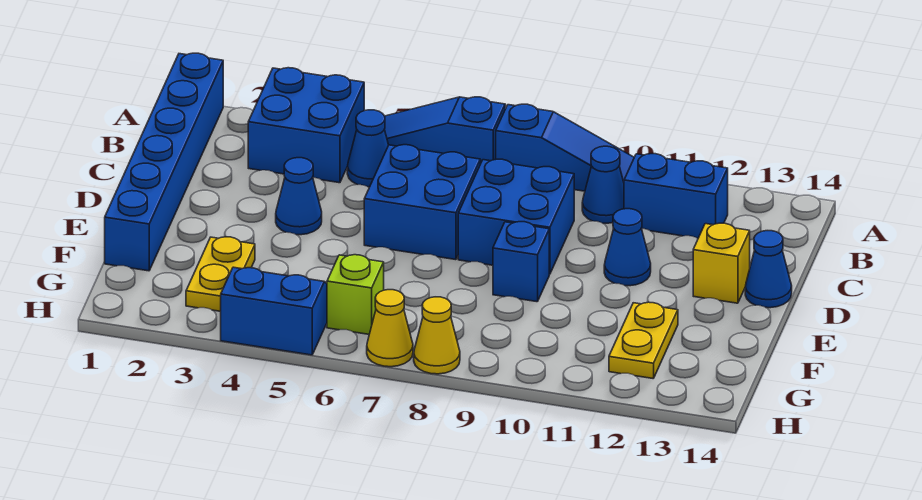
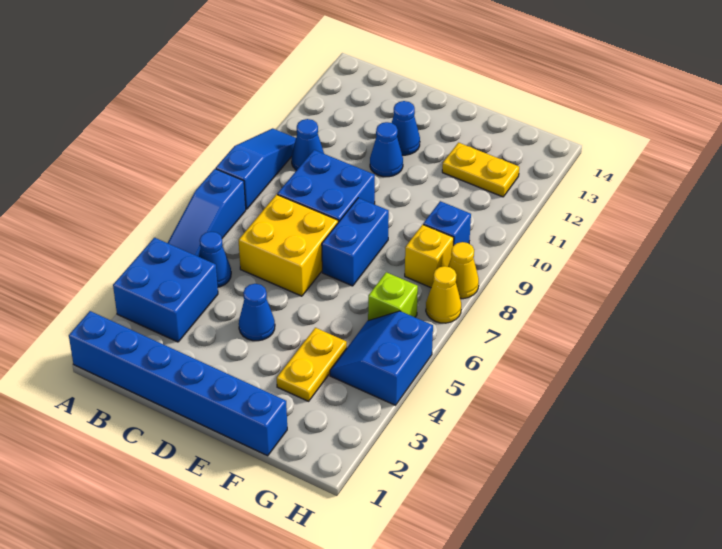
blue 1x2 brick [624,154,728,238] -> blue 1x2 brick moved to [322,198,389,286]
blue 2x2 brick [364,145,480,260] -> yellow 2x2 brick [238,195,338,296]
yellow 1x1 brick [693,223,750,303] -> yellow 1x1 brick moved to [405,224,454,288]
blue 1x1 cone [745,231,792,308] -> blue 1x1 cone moved to [392,101,420,155]
blue 1x1 brick [493,222,549,302] -> blue 1x1 brick moved to [423,201,471,246]
yellow 1x2 plate [186,237,255,311] -> yellow 1x2 plate turned to [277,328,347,401]

